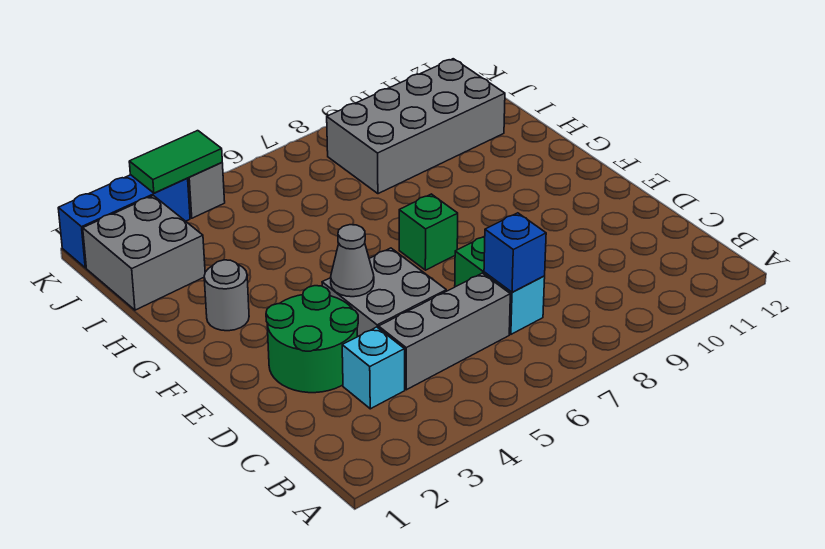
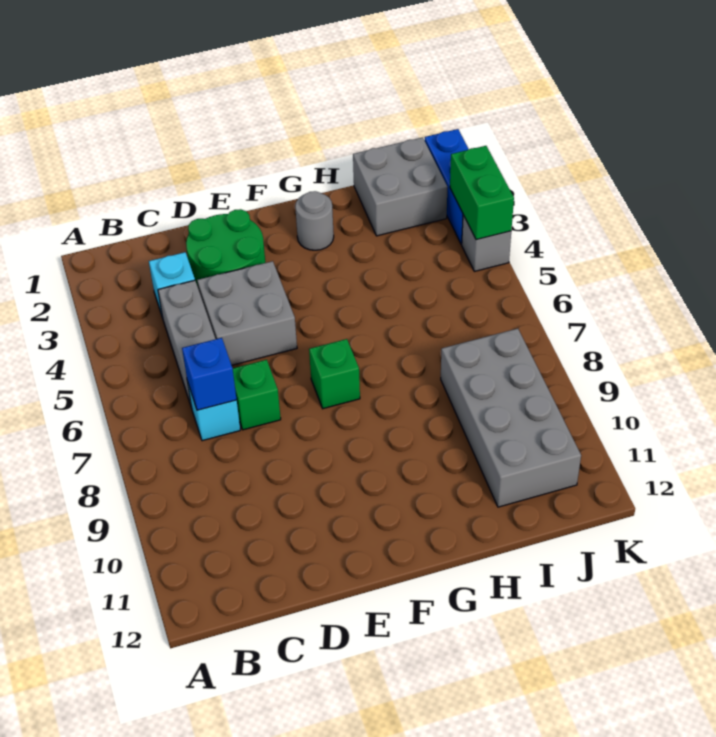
grey 1x1 cone [331,225,374,297] -> none
green 1x2 tile [129,131,222,193] -> green 1x2 brick [450,146,514,240]

